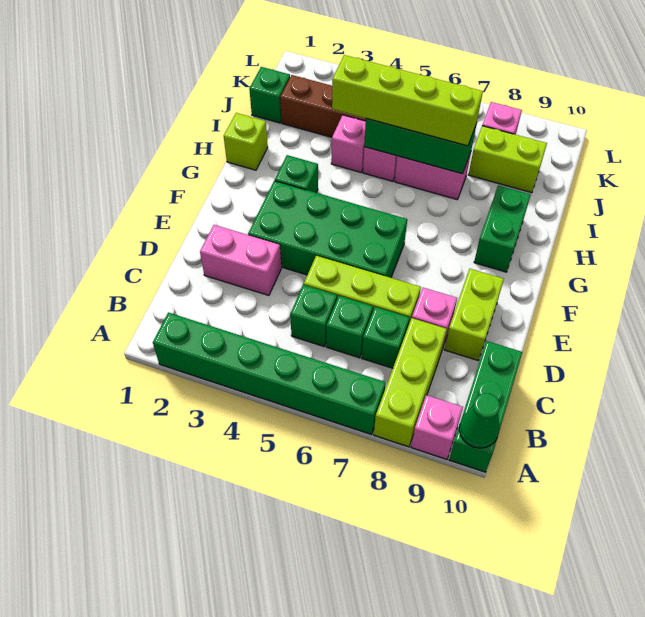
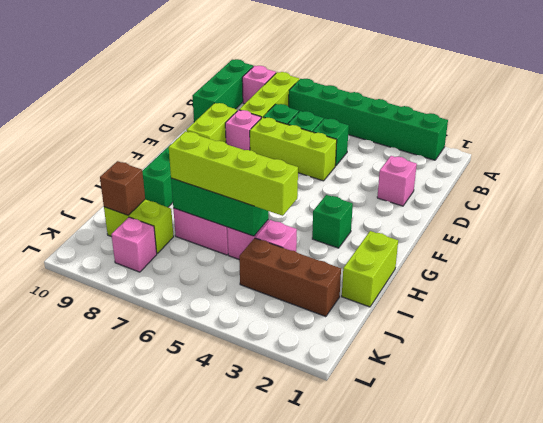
green 1x1 cone [459,393,500,448] -> none
pink 1x2 brick [200,225,281,295] -> pink 1x1 brick [377,156,417,206]
green 2x4 brick [248,181,407,278] -> none
lime 1x1 brick [224,113,268,170] -> lime 1x2 brick [342,231,398,307]
green 1x1 brick [249,67,290,123] -> none
none -> brown 1x1 brick [100,161,145,215]

